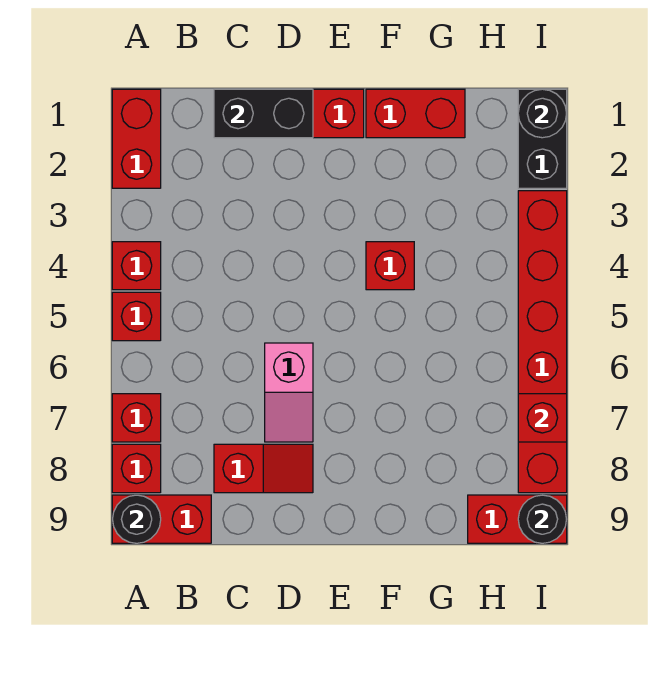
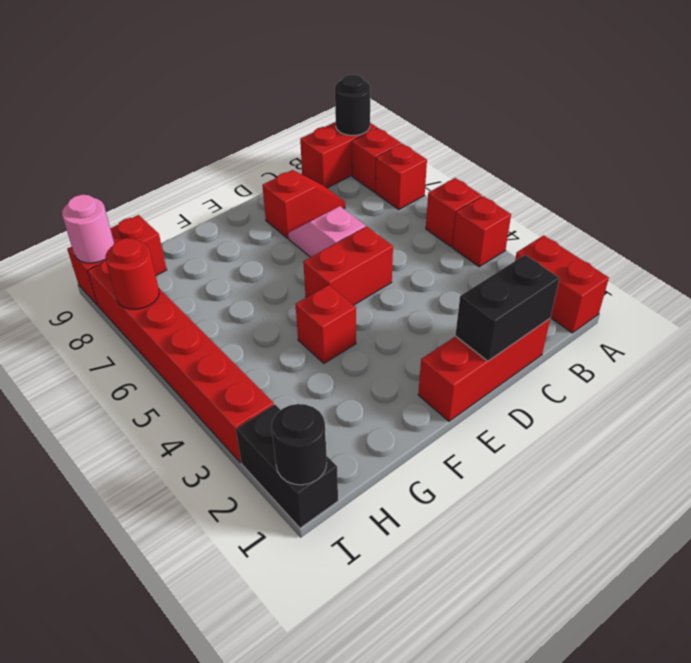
red 1x2 slope [214,444,313,493] -> red 1x2 slope turned to [262,170,345,238]
red 1x2 brick [366,89,465,138] -> red 1x2 brick moved to [303,226,393,305]
red 1x1 brick [518,394,567,442] -> red 1x1 round brick [105,238,159,309]
black 1x1 round brick [518,495,567,543] -> pink 1x1 round brick [62,195,114,263]

